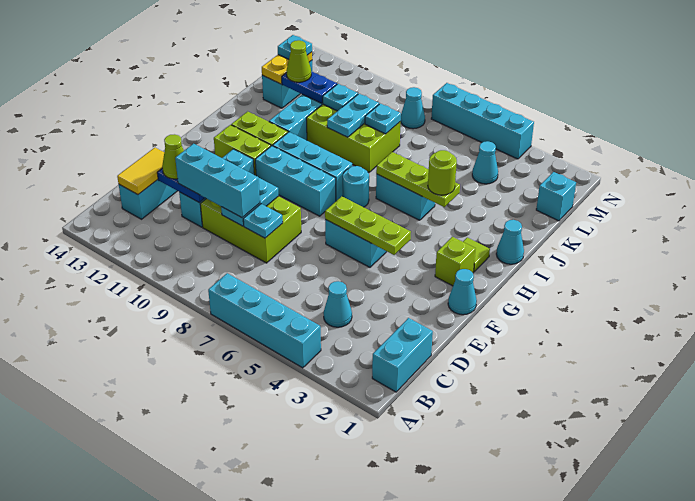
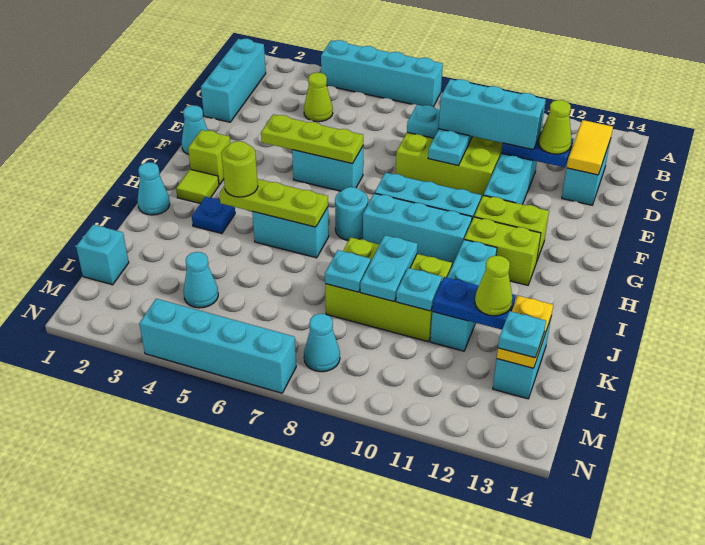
cyan 1x2 brick [372,318,433,392] -> cyan 1x3 brick [201,39,266,122]
cyan 1x1 cone [323,281,352,327] -> lime 1x1 cone [304,73,333,122]
none -> blue 1x1 plate [192,197,235,234]

